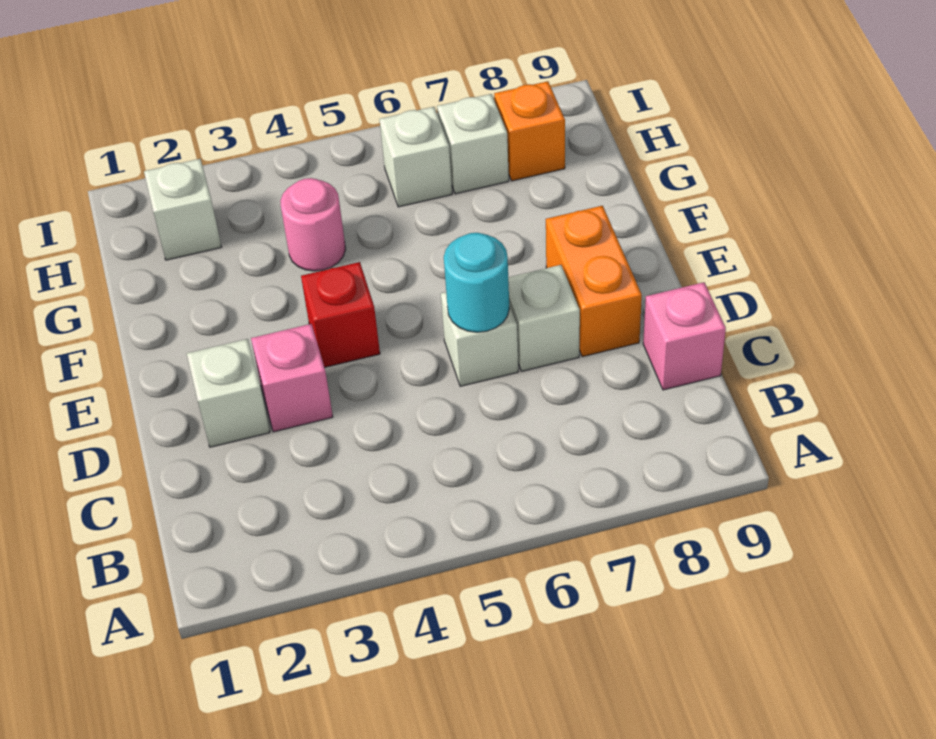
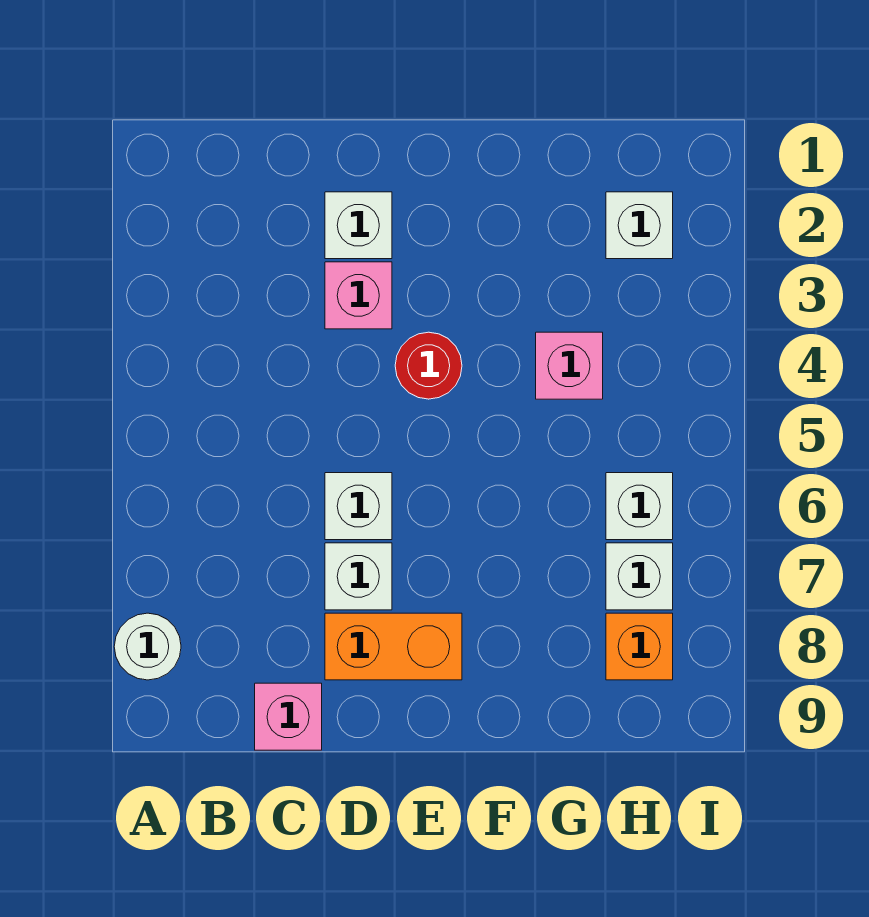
none -> white 1x1 round brick [114,613,181,680]
cyan 1x1 round brick [444,233,509,332] -> none
red 1x1 brick [301,262,380,367] -> red 1x1 round brick [395,332,462,399]
pink 1x1 round brick [280,178,346,271] -> pink 1x1 brick [536,332,603,399]

